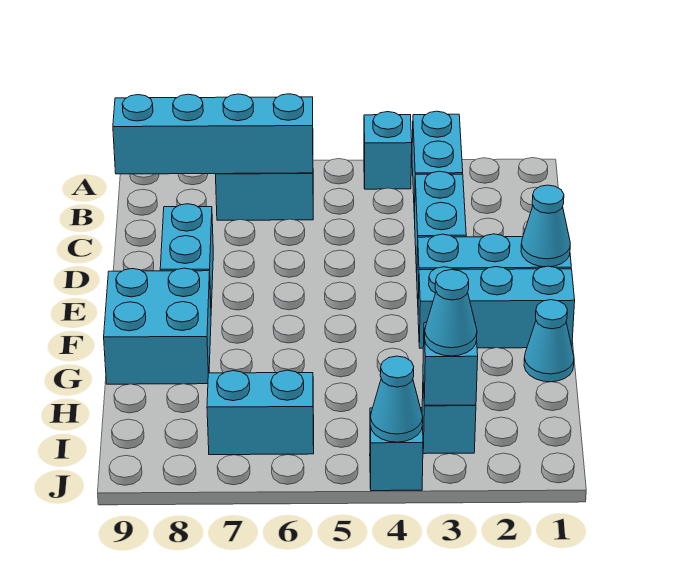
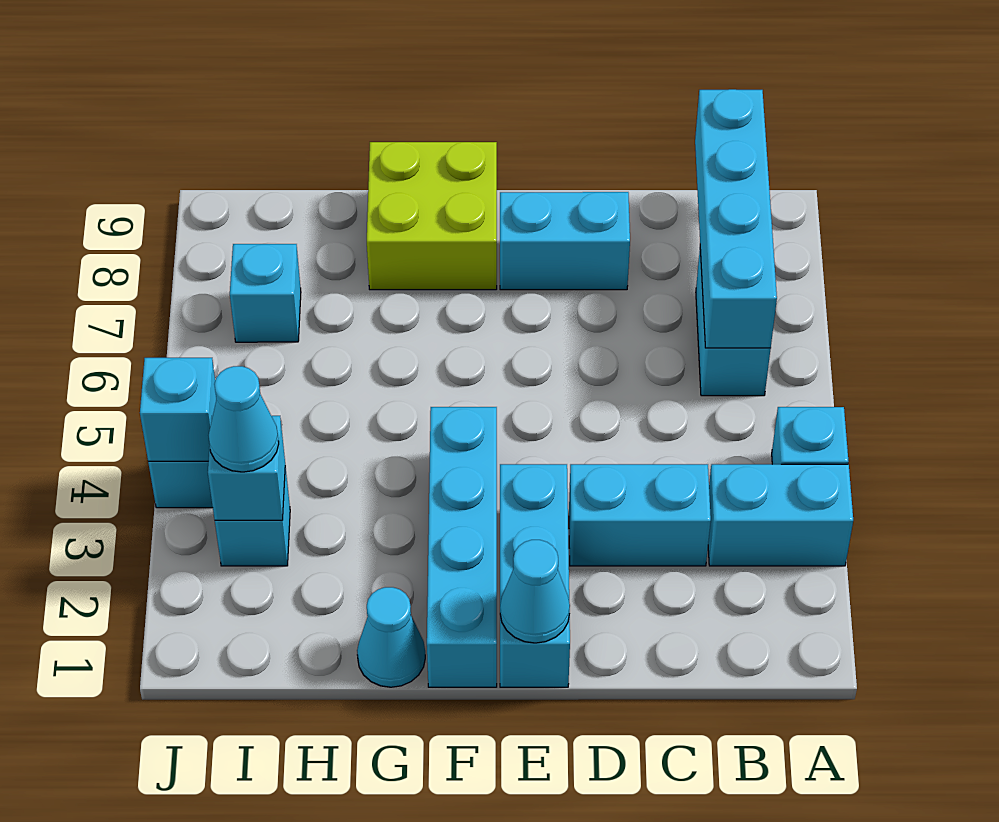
cyan 1x3 brick [418,266,575,348] -> cyan 1x4 brick [427,407,497,687]
cyan 2x2 brick [104,268,211,384] -> lime 2x2 brick [367,142,497,290]
cyan 1x2 brick [207,370,314,455] -> cyan 1x1 brick [230,244,301,342]
cyan 1x1 cone [370,356,423,442] -> cyan 1x1 brick [140,358,216,462]

